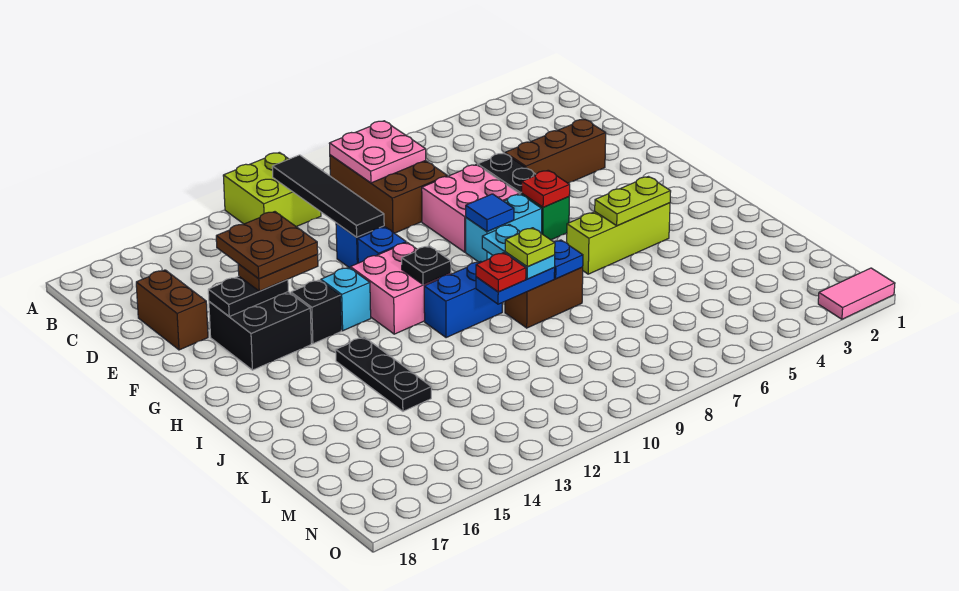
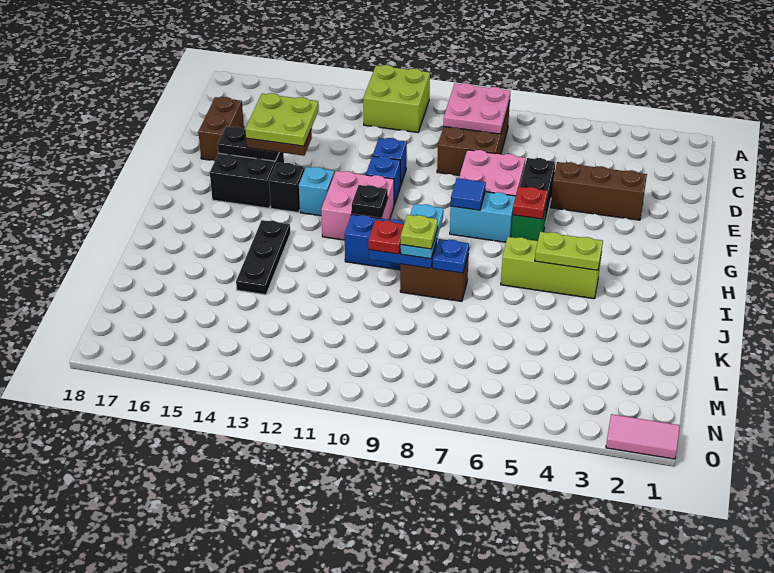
black 1x4 tile [272,155,384,237] -> none
brown 2x2 plate [216,212,318,279] -> lime 2x2 plate [245,93,319,146]

